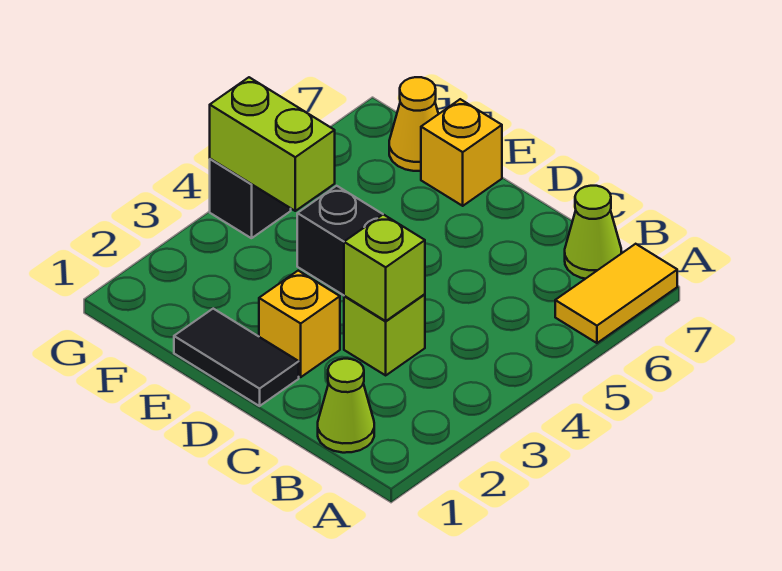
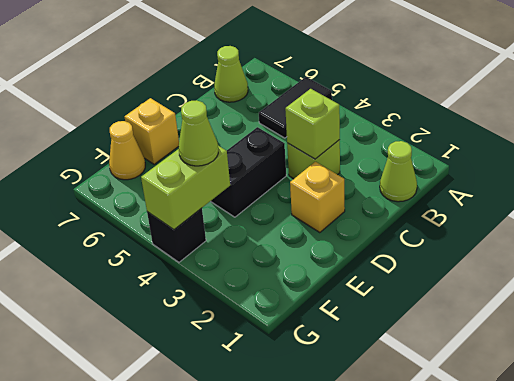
yellow 1x2 tile [555,244,677,343] -> none
black 1x2 tile [174,308,299,406] -> black 1x2 tile moved to [259,77,332,138]
none -> lime 1x1 cone [179,100,218,166]

